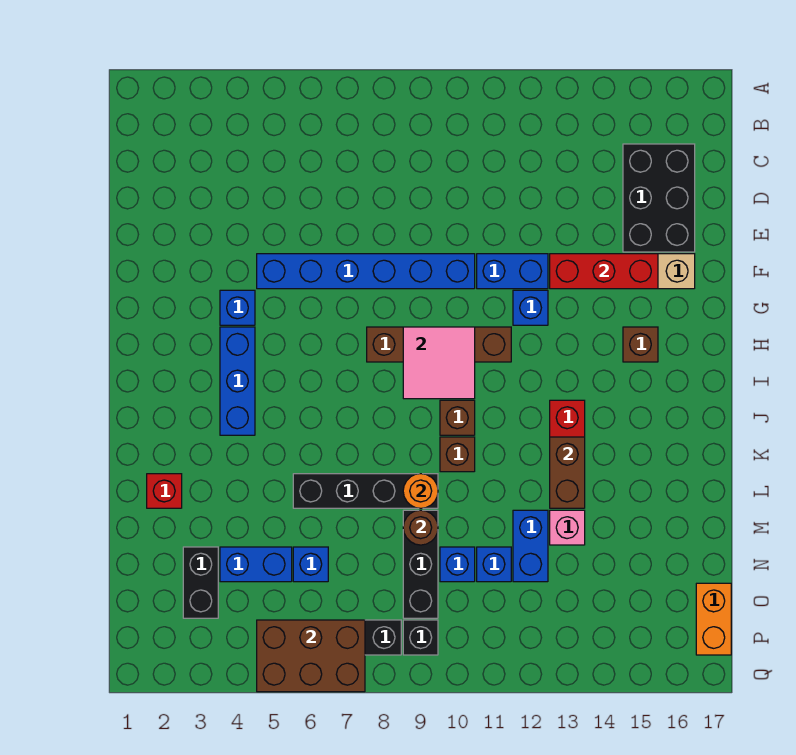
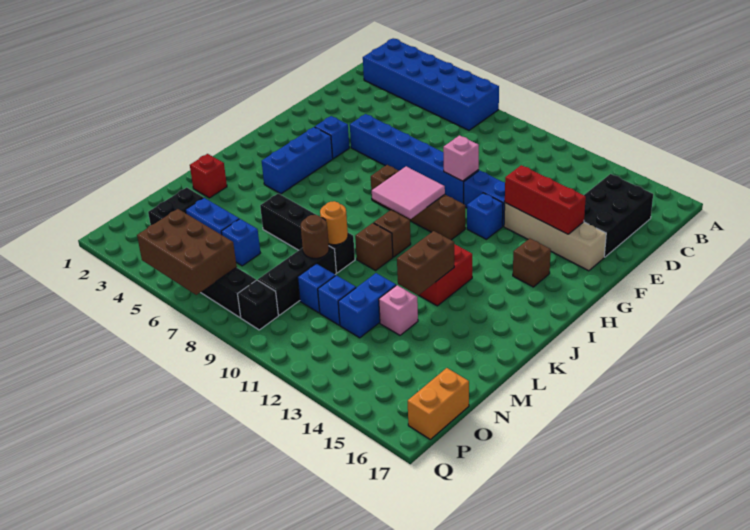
none -> blue 2x6 brick [363,39,499,130]
none -> pink 1x1 brick [443,135,479,181]

